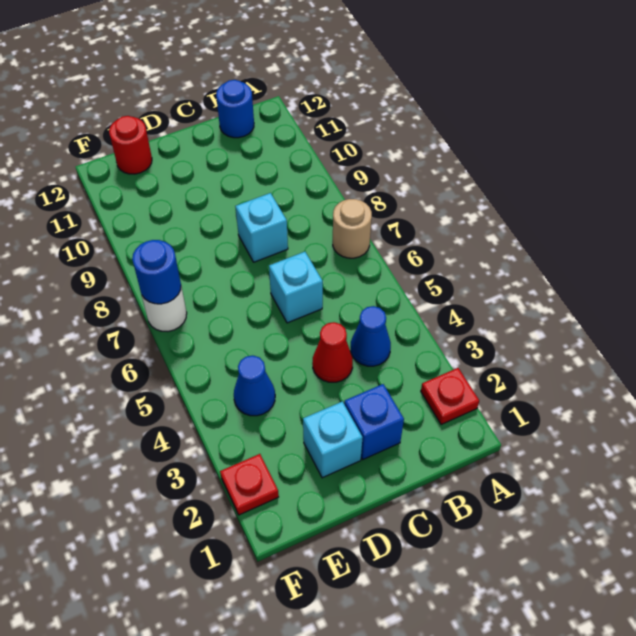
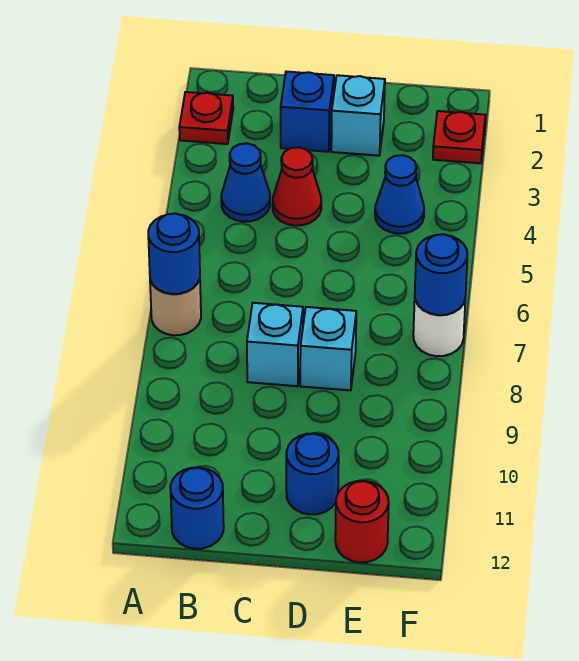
none -> blue 1x1 round brick [148,213,200,294]
cyan 1x1 brick [269,252,323,323] -> cyan 1x1 brick moved to [300,307,356,390]
none -> blue 1x1 round brick [286,433,339,514]

